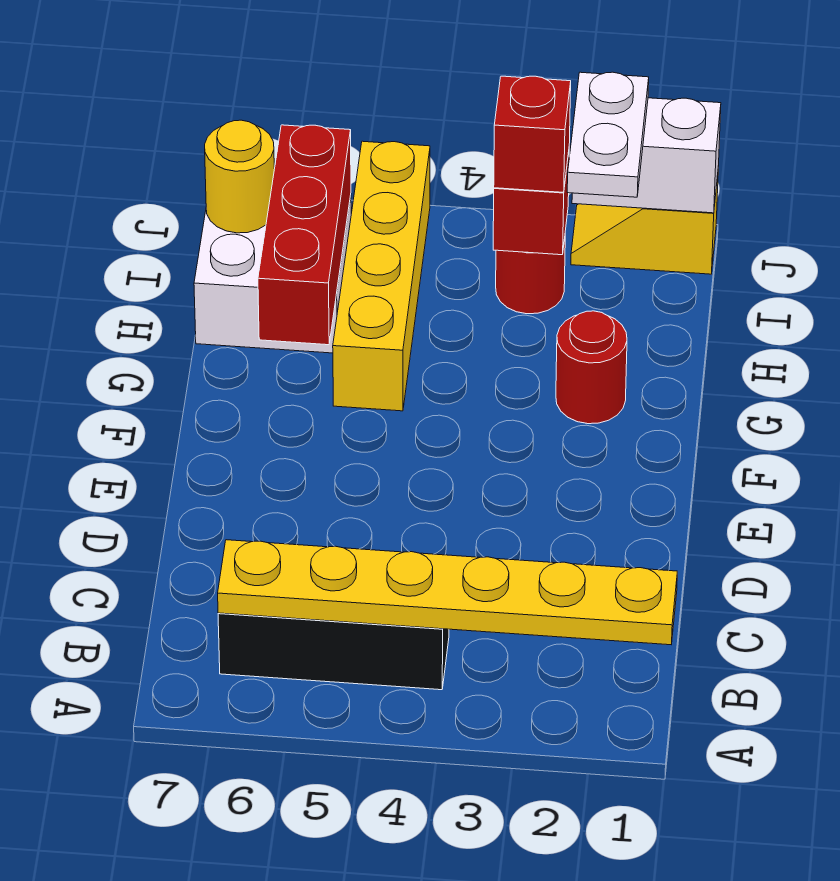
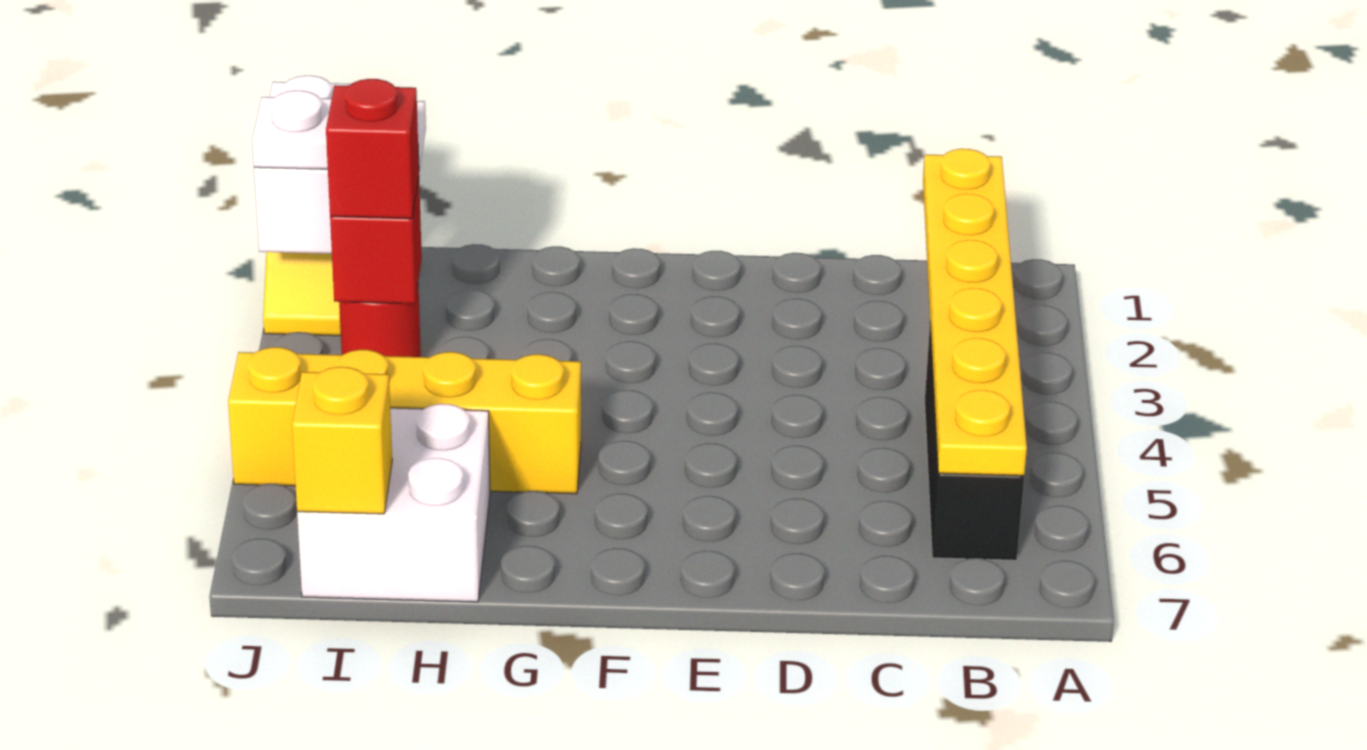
red 1x1 round brick [556,311,627,424] -> none
red 1x3 brick [258,125,351,345] -> none
yellow 1x1 round brick [205,120,274,233] -> yellow 1x1 brick [292,367,392,514]

